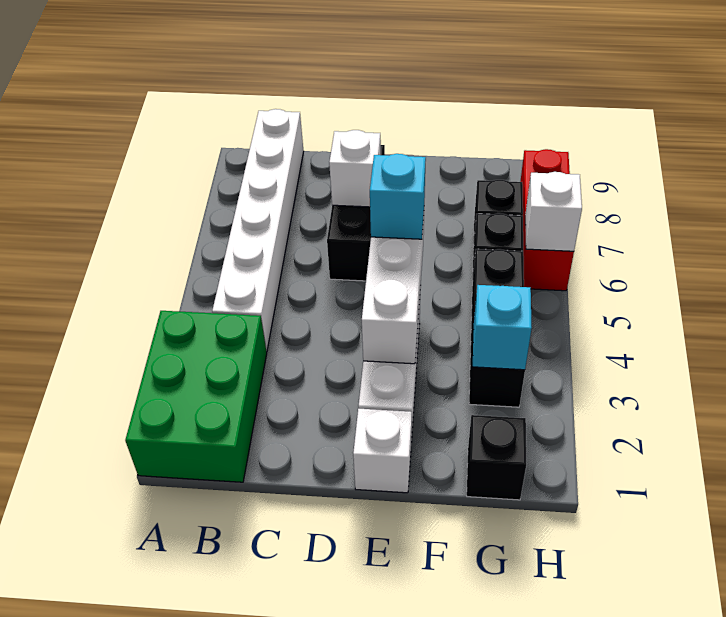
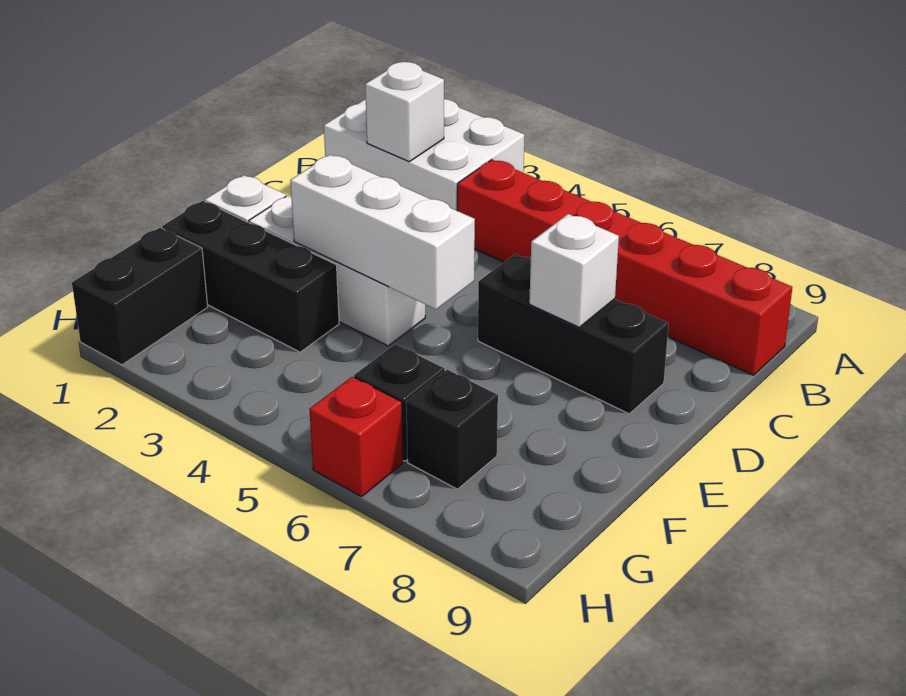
green 2x3 brick [125,311,267,482] -> white 2x3 brick [324,99,524,211]
white 1x6 brick [212,109,304,352] -> red 1x6 brick [457,160,792,375]
cyan 1x1 brick [370,154,426,239] -> none
black 1x1 brick [467,415,526,500] -> black 1x2 brick [72,228,208,365]
black 1x3 brick [469,249,525,407] -> black 1x3 brick moved to [162,201,339,352]
cyan 1x1 brick [473,285,532,370] -> none
red 1x3 brick [520,149,574,291] -> red 1x1 brick [309,377,403,497]
white 1x1 brick [525,172,582,251] -> white 1x1 brick moved to [365,62,444,162]

